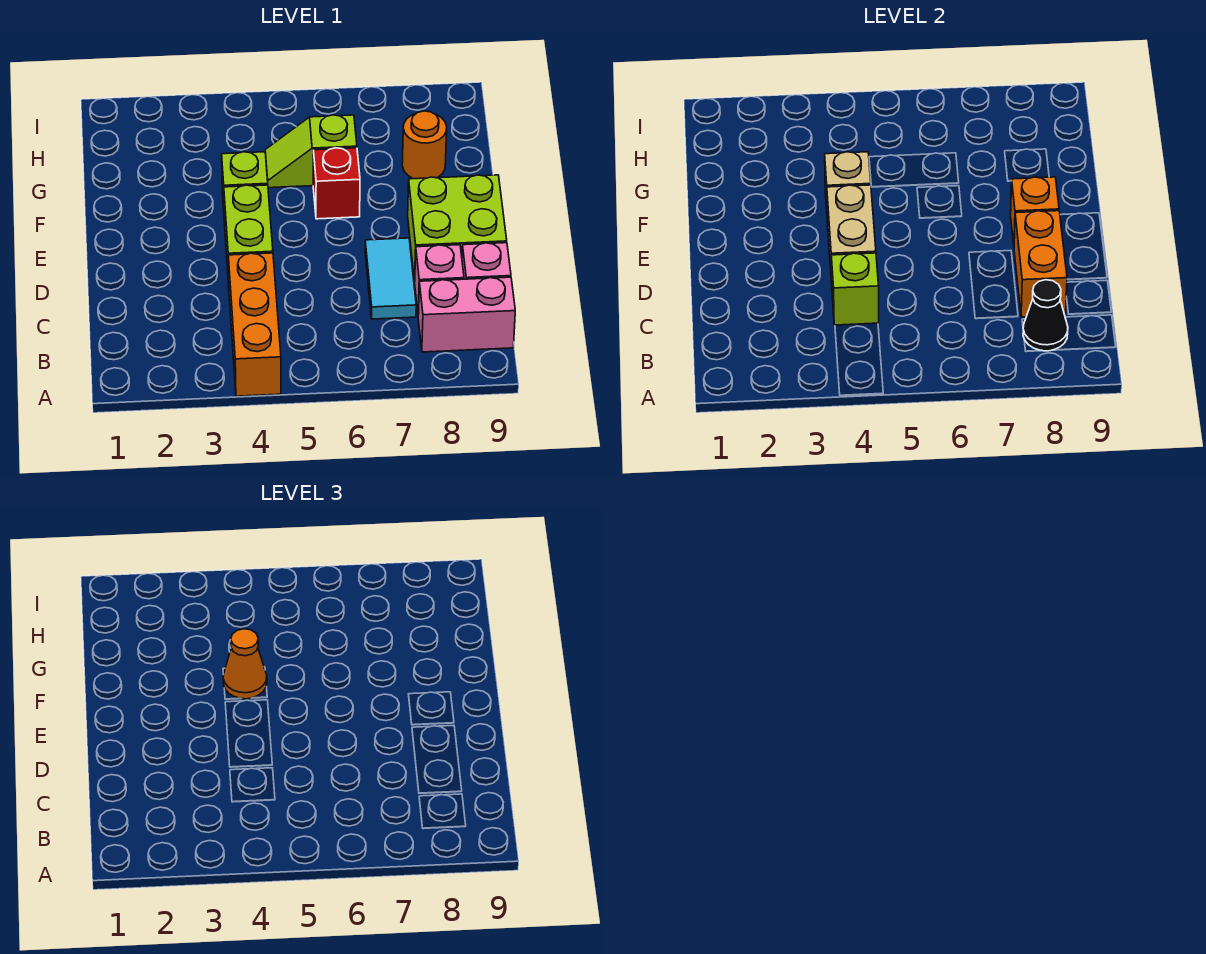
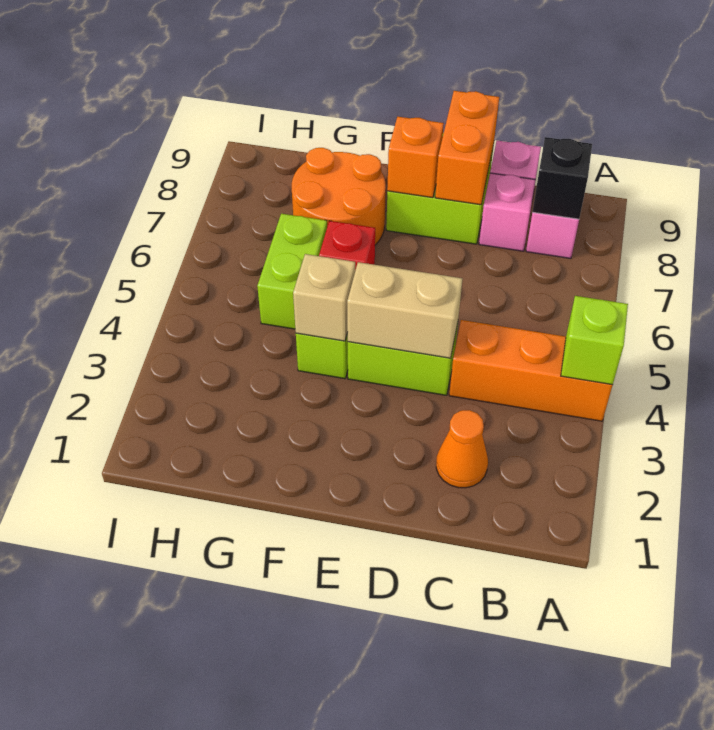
black 1x1 cone [1023,280,1068,351] -> black 1x1 brick [533,137,592,219]
lime 1x1 brick [831,253,879,325] -> lime 1x1 brick moved to [561,296,628,385]
cyan 1x2 tile [365,238,416,319] -> none
orange 1x2 brick [1014,211,1067,317] -> orange 1x2 brick turned to [435,91,499,205]
orange 1x1 cone [223,629,267,699] -> orange 1x1 cone moved to [436,410,488,488]
lime 1x2 slope [265,115,357,188] -> lime 1x2 brick [257,214,327,329]
orange 1x1 round brick [402,111,447,179] -> orange 2x2 round brick [292,148,386,245]

